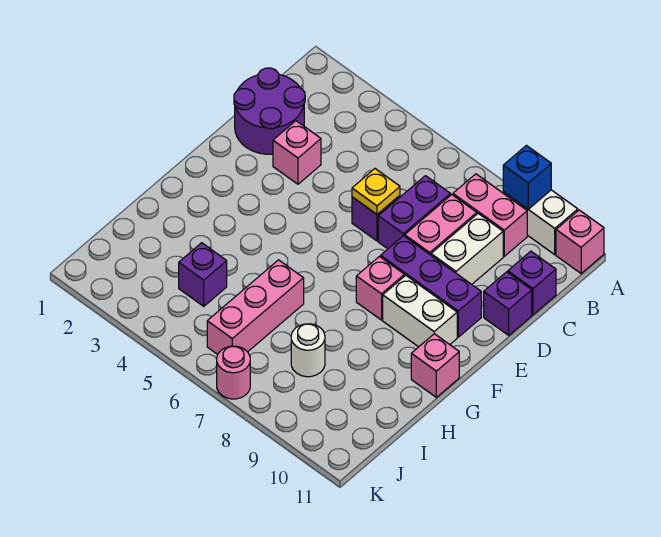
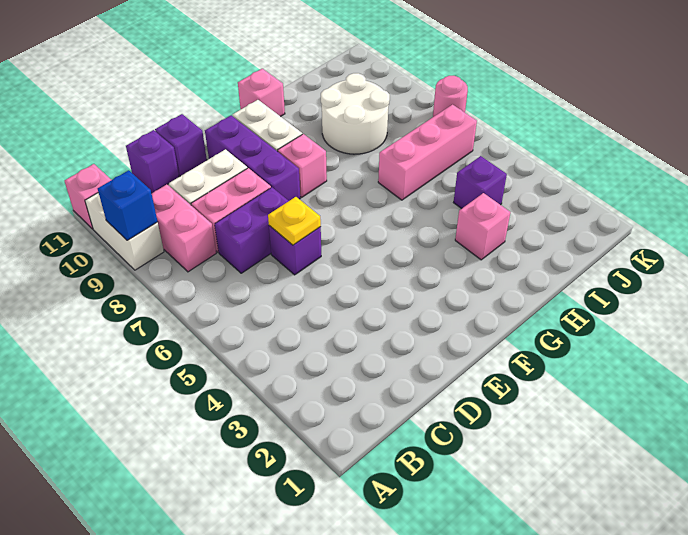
purple 2x2 round brick [234,68,305,154] -> none
pink 1x1 brick [273,121,321,184] -> pink 1x1 brick moved to [455,193,510,260]
white 1x1 round brick [291,324,325,377] -> white 2x2 round brick [321,73,390,154]

